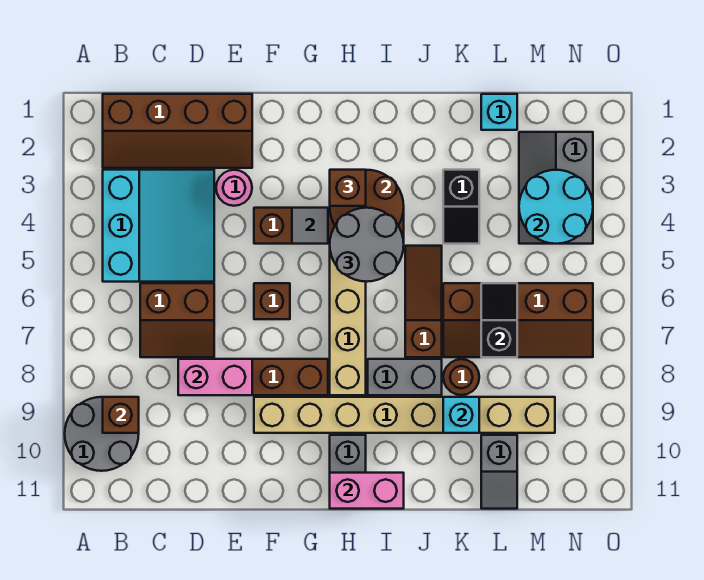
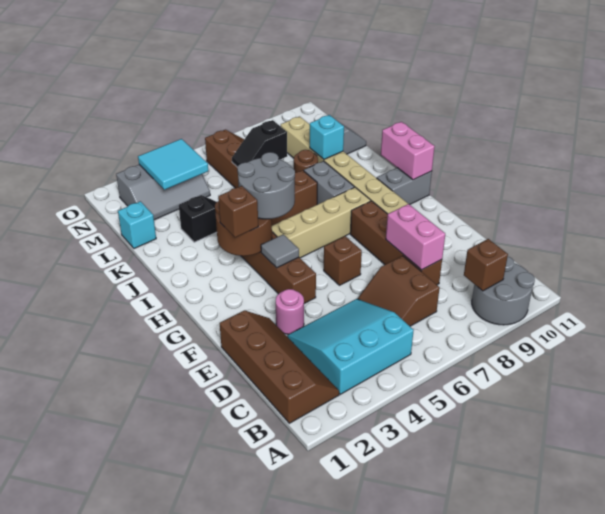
brown 2x2 slope [140,283,214,357] -> brown 2x2 slope turned to [358,256,440,326]
cyan 2x2 round brick [519,170,593,244] -> cyan 2x2 tile [138,139,208,190]

